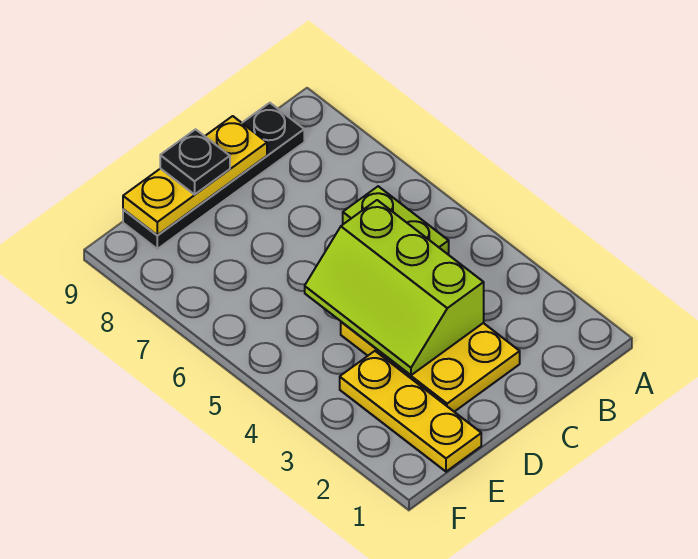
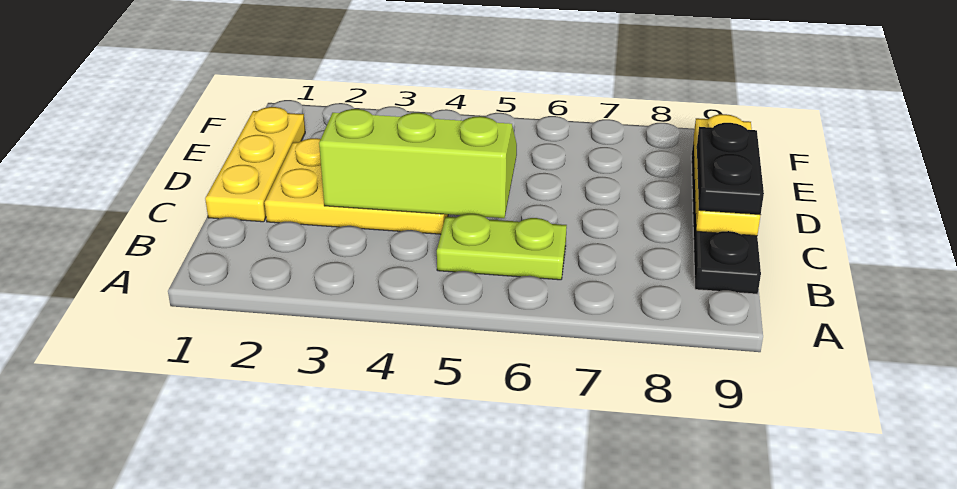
black 1x1 plate [160,129,230,194] -> black 1x2 plate [697,123,764,215]
yellow 1x3 plate [340,351,481,472] -> yellow 1x3 plate turned to [205,107,305,222]

